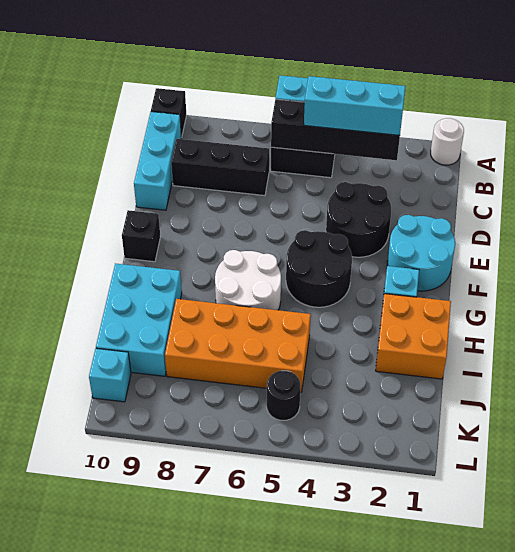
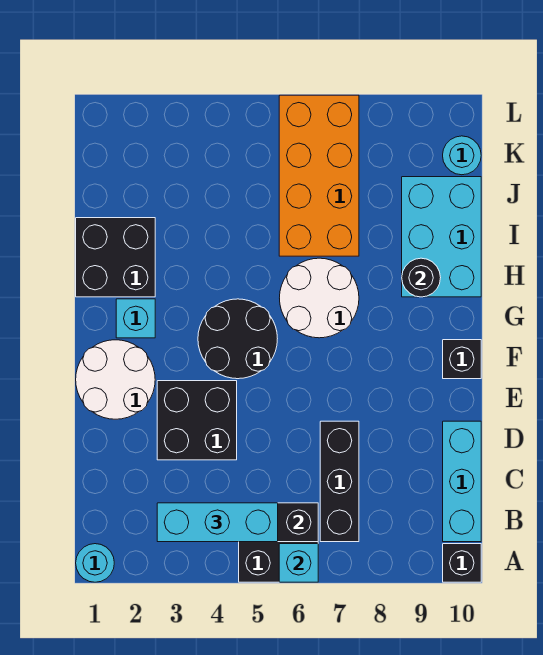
white 1x1 round brick [431,118,464,165] -> cyan 1x1 round brick [76,544,114,582]
black 1x3 brick [171,139,269,196] -> black 1x3 brick turned to [320,421,359,542]
black 2x2 round brick [326,182,391,257] -> black 2x2 brick [157,381,237,460]
cyan 2x2 round brick [387,215,455,291] -> white 2x2 round brick [76,340,155,419]
orange 2x2 brick [376,294,451,379] -> black 2x2 brick [76,218,155,297]
orange 2x4 brick [165,299,311,392] -> orange 2x4 brick turned to [279,95,359,256]
black 1x1 round brick [267,371,300,420] -> black 1x1 round brick moved to [402,258,441,297]
cyan 1x1 brick [89,348,131,402] -> cyan 1x1 round brick [443,136,481,175]

